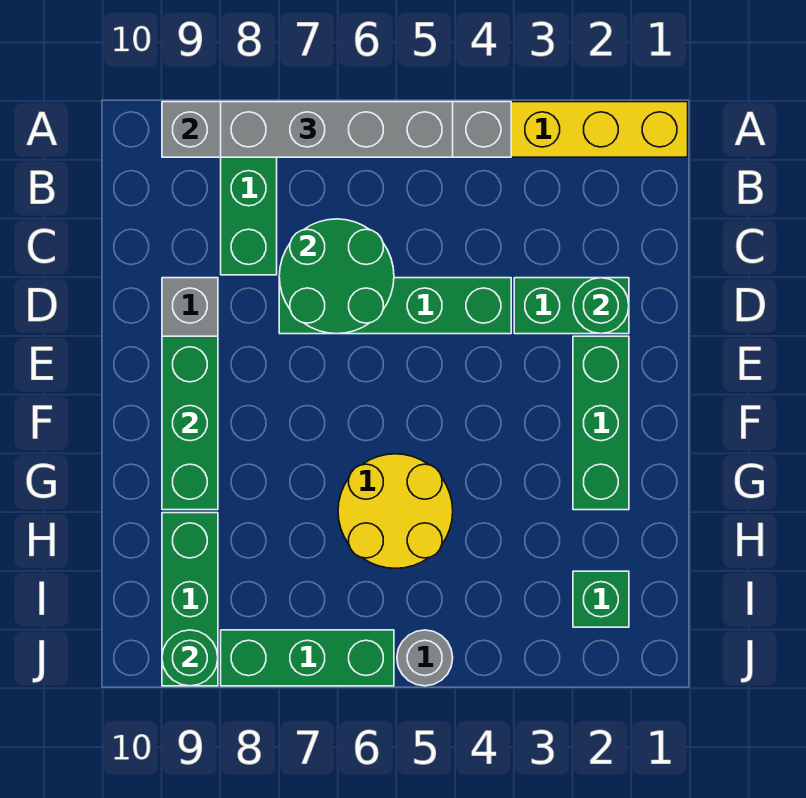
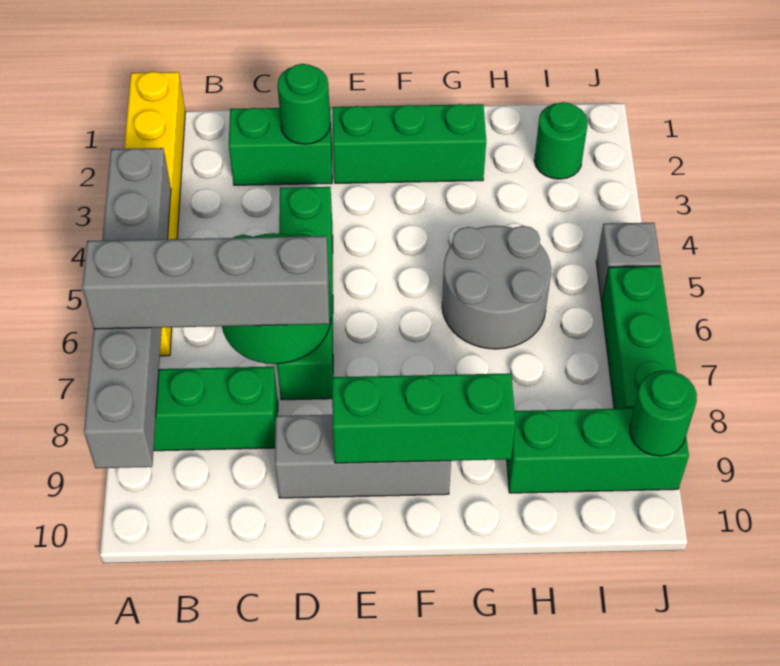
grey 1x4 brick [221,102,453,157] -> grey 1x4 brick turned to [82,236,329,329]
green 1x2 brick [514,278,629,334] -> green 1x2 brick turned to [229,107,332,185]
yellow 2x2 round brick [338,454,453,568] -> grey 2x2 round brick [442,226,551,349]
green 1x1 brick [573,571,629,627] -> green 1x1 round brick [534,102,588,179]
grey 1x1 round brick [397,630,453,686] -> grey 1x1 brick [596,223,661,302]

